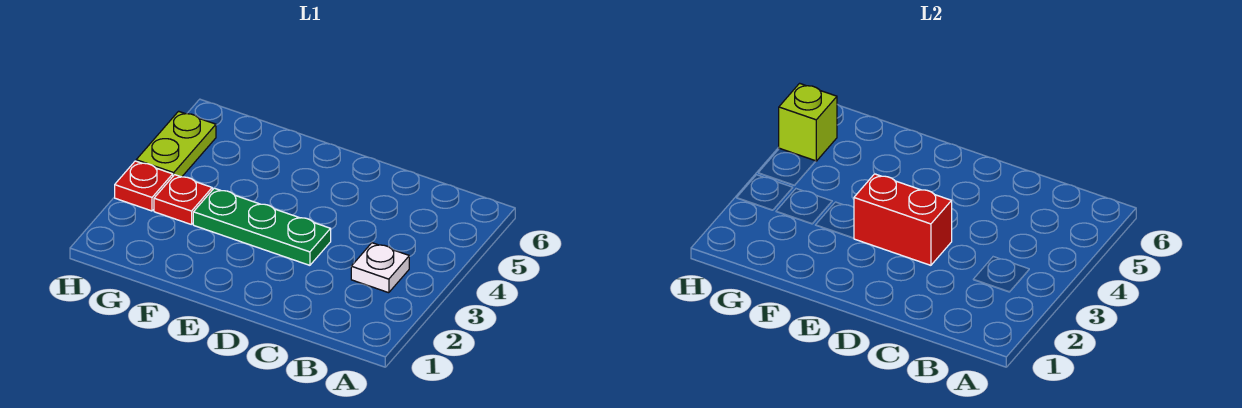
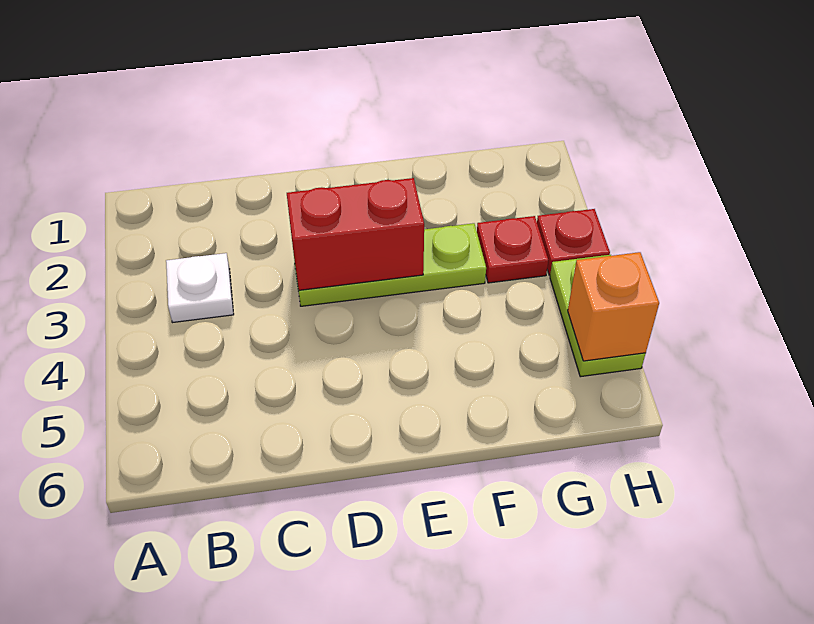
green 1x3 plate [193,188,331,265] -> lime 1x3 plate [293,223,486,306]
lime 1x1 brick [779,83,837,161] -> orange 1x1 brick [568,252,659,361]

